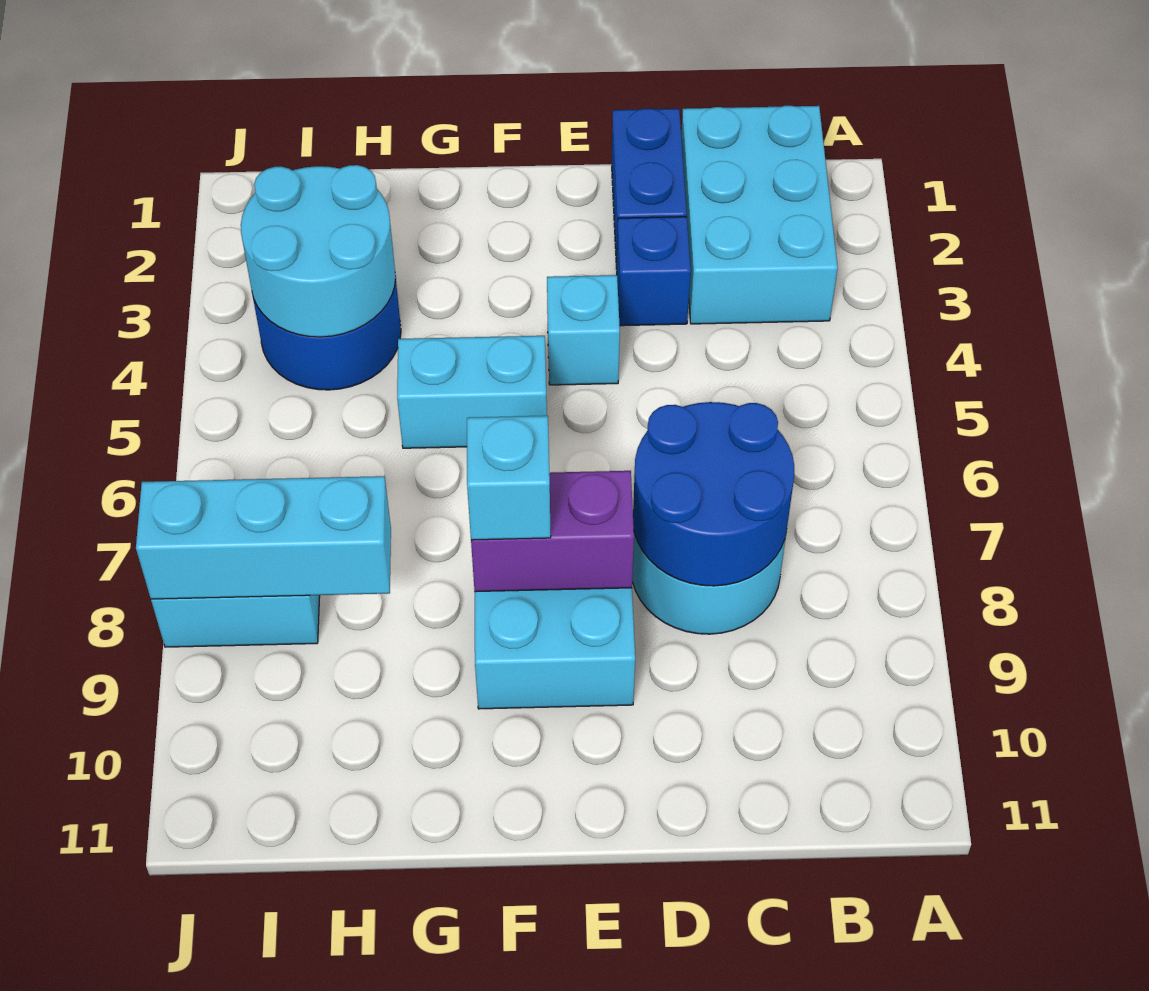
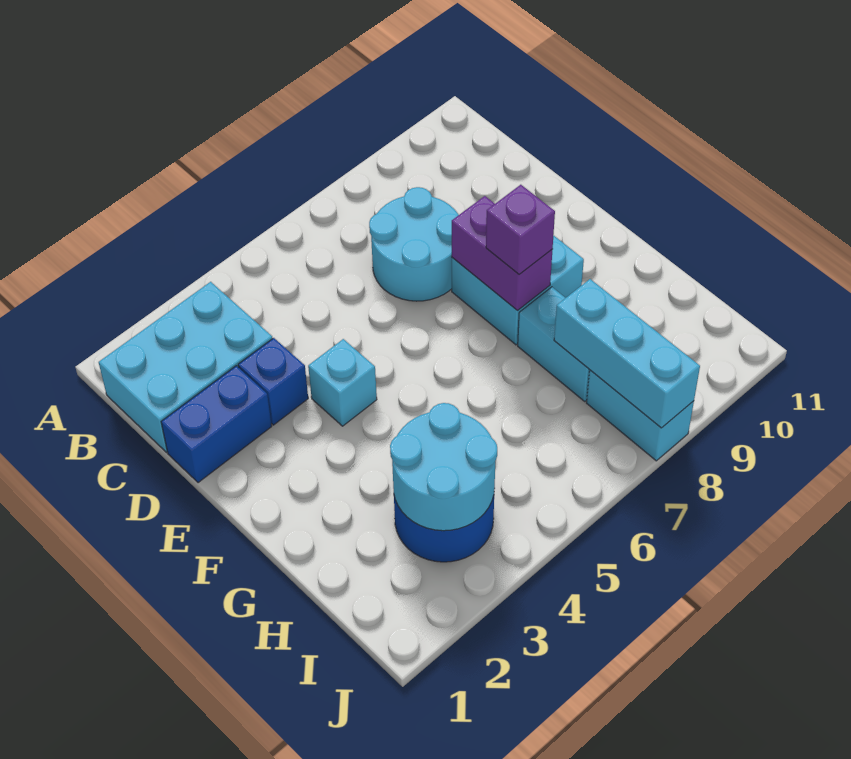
blue 2x2 round brick [633,402,794,586] -> none
cyan 1x2 brick [397,336,547,448] -> cyan 1x2 brick moved to [518,287,590,401]
cyan 1x1 brick [467,416,551,540] -> purple 1x1 brick [486,185,555,274]

